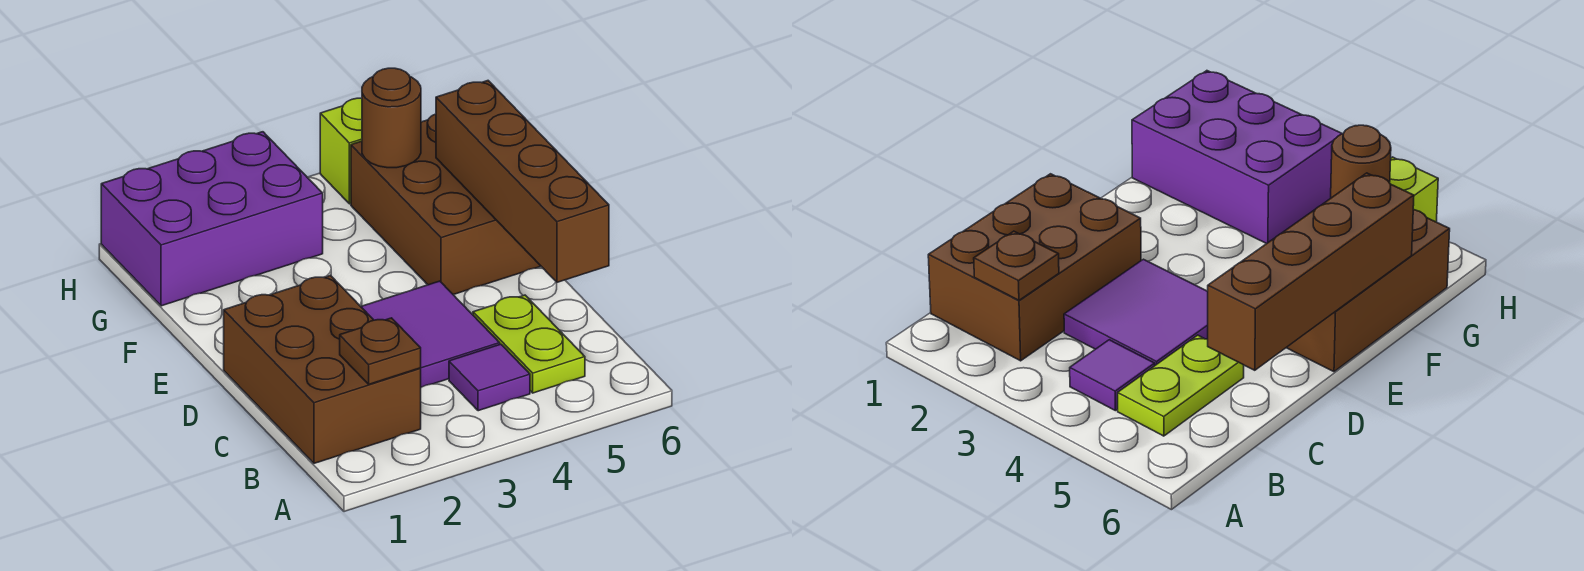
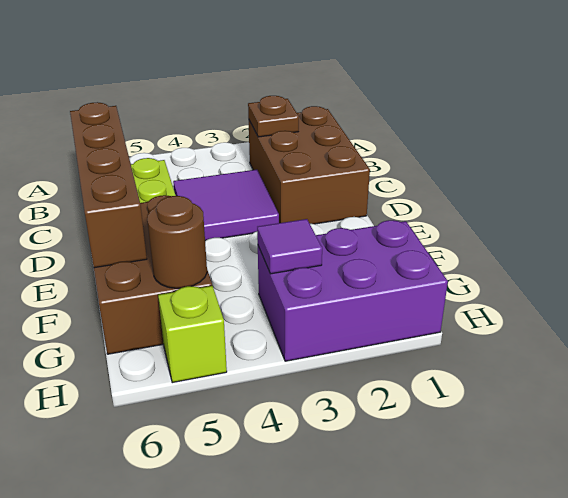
purple 1x1 tile [449,344,530,411] -> purple 1x1 tile moved to [257,219,322,274]

